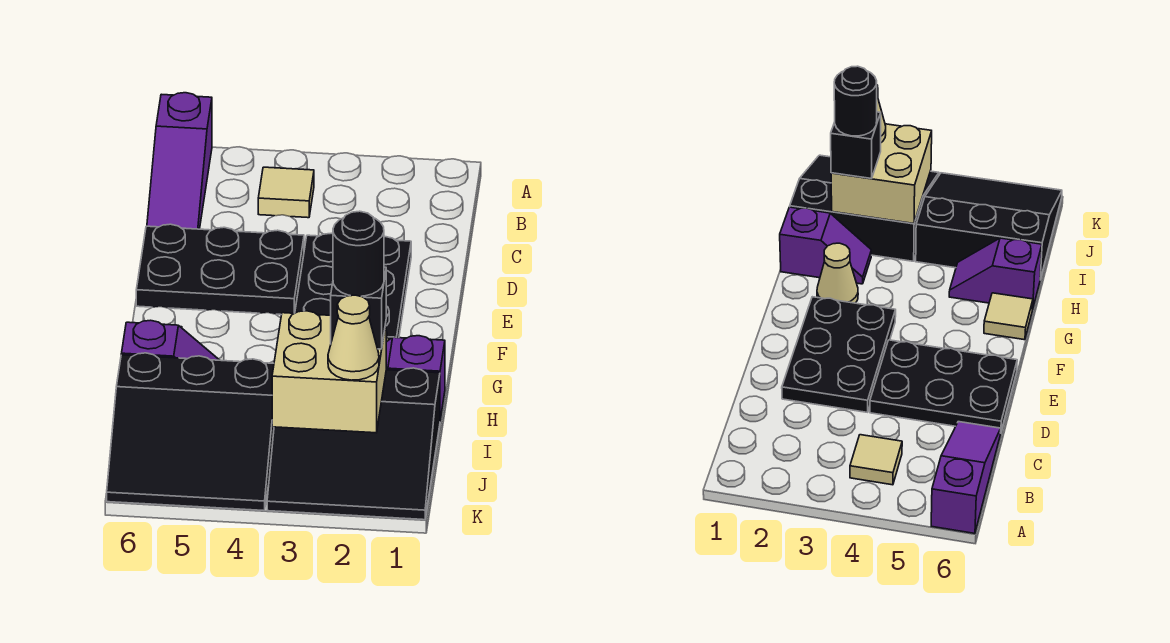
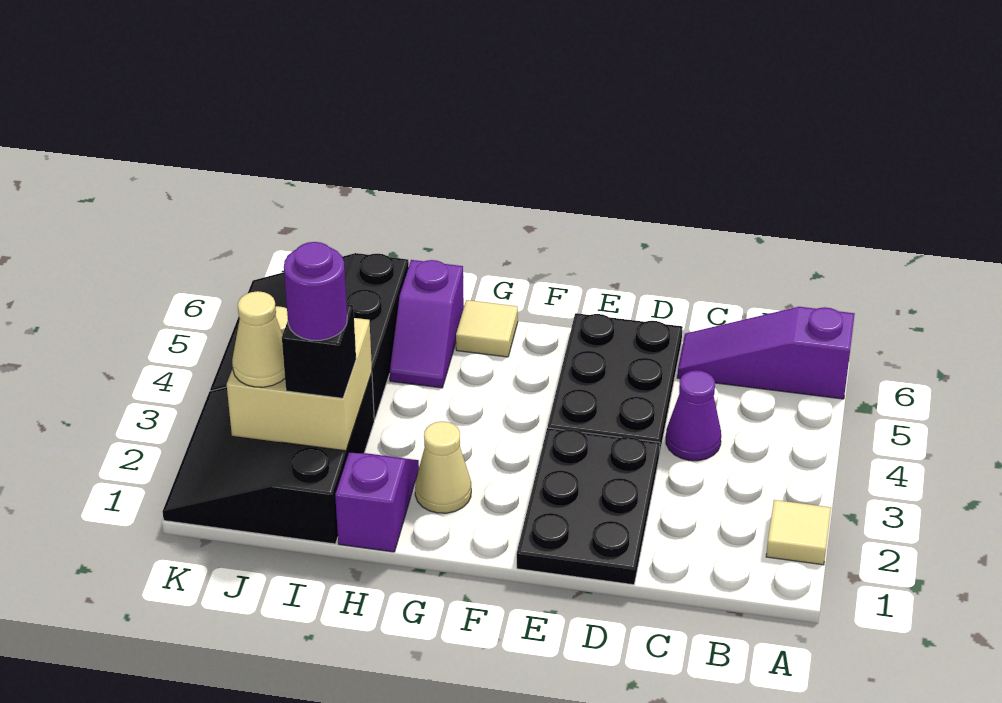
tan 1x1 tile [258,167,314,218] -> tan 1x1 tile moved to [766,500,831,565]
none -> purple 1x1 cone [666,370,721,461]
black 2x3 plate [295,233,411,340] -> black 2x3 plate turned to [517,428,660,585]
black 1x1 round brick [333,211,384,296] -> purple 1x1 round brick [284,242,347,340]

